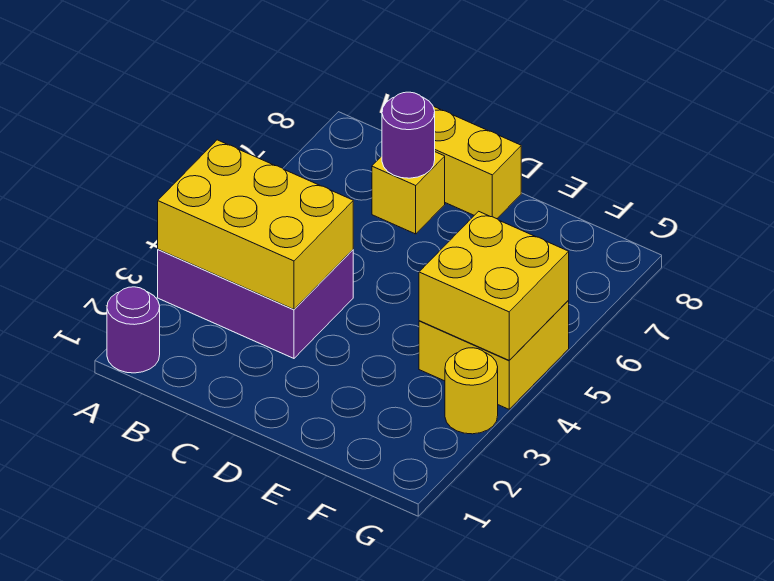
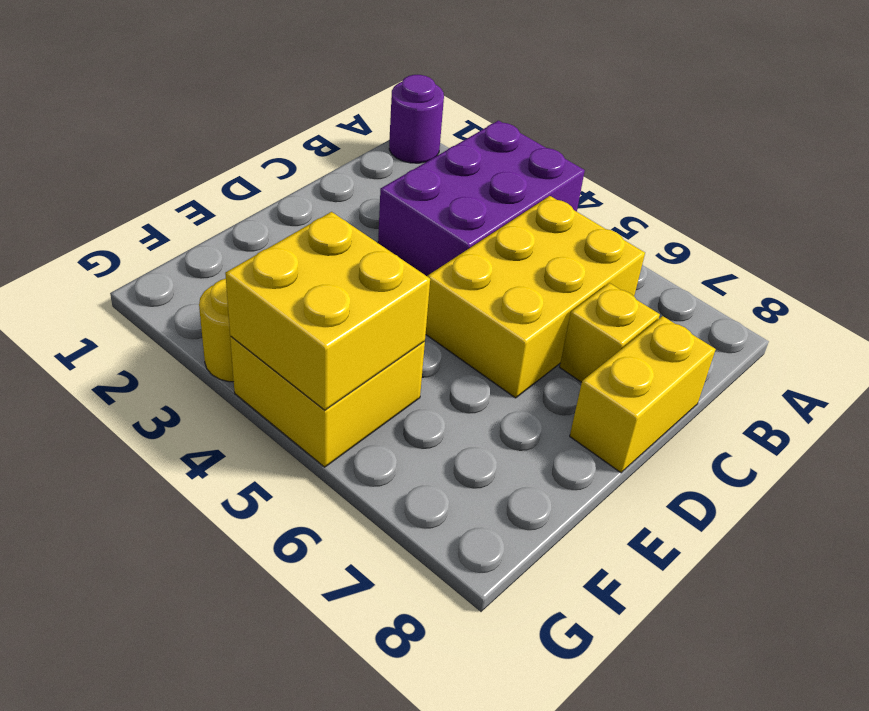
yellow 2x3 brick [158,140,353,309] -> yellow 2x3 brick moved to [426,196,645,398]
purple 1x1 round brick [382,92,435,178] -> none

